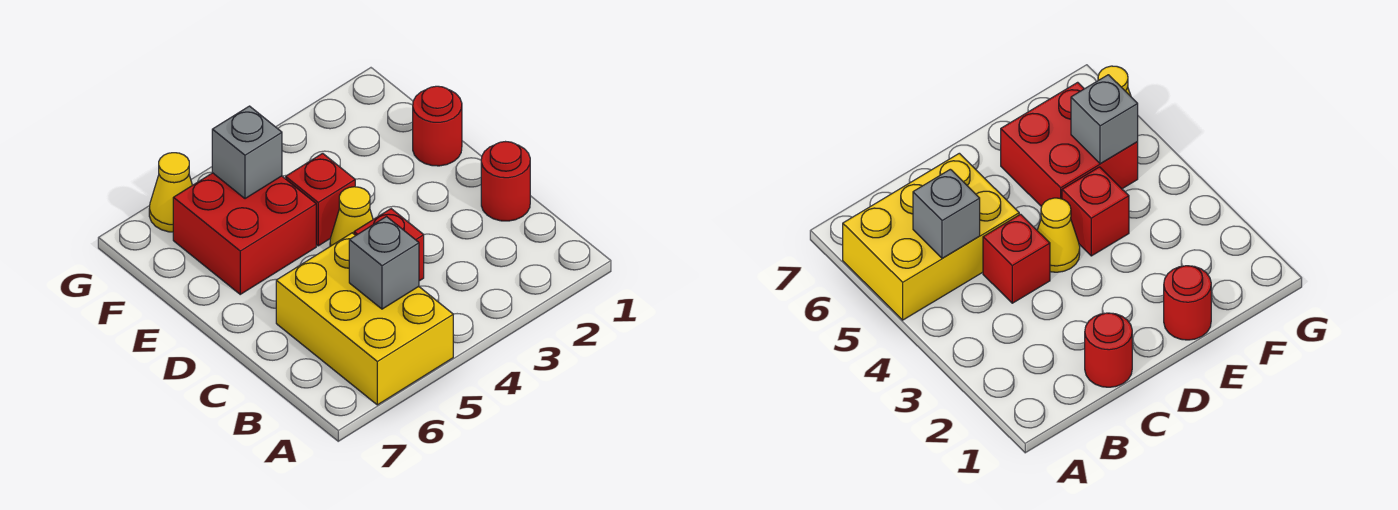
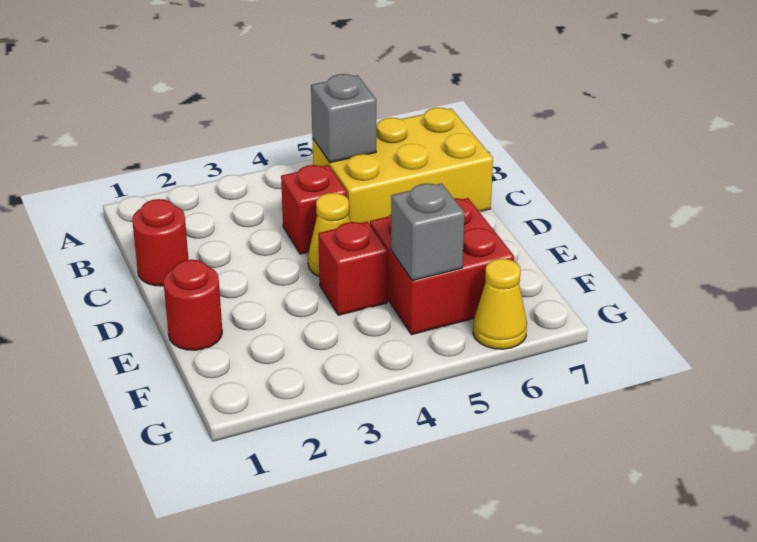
yellow 2x3 brick [276,233,453,405] -> yellow 2x3 brick turned to [312,108,493,224]

